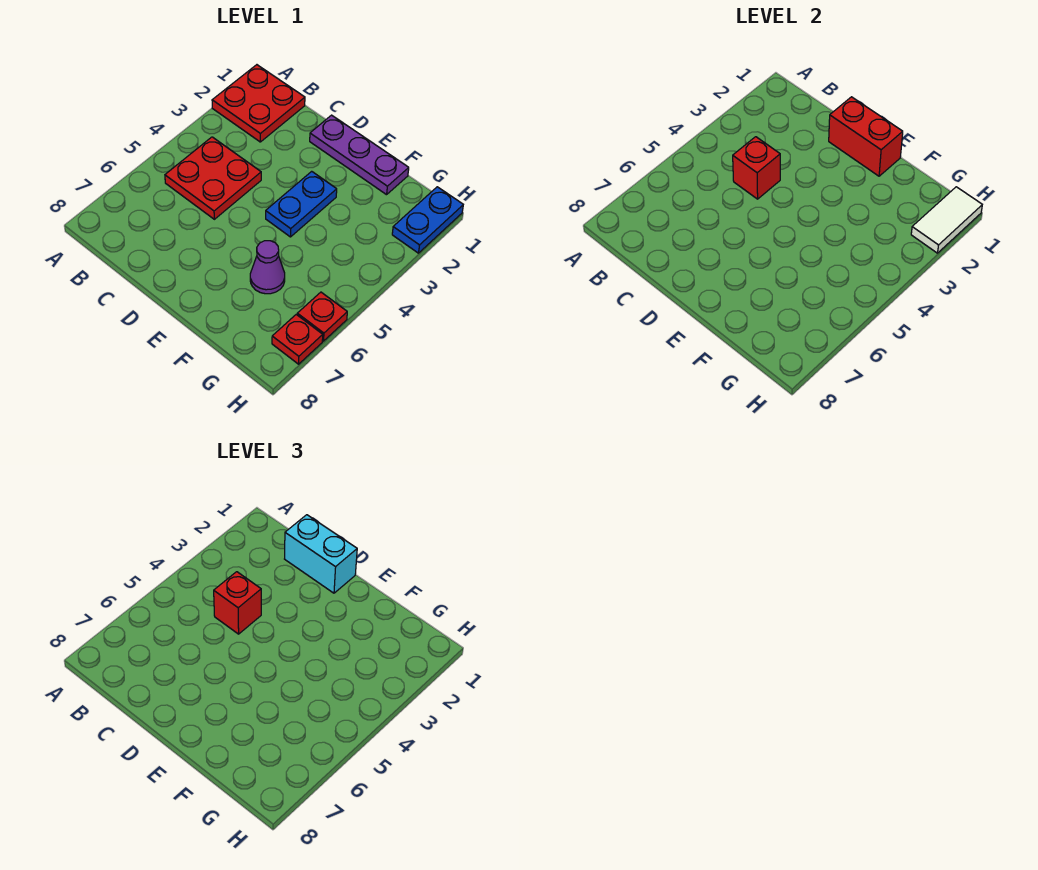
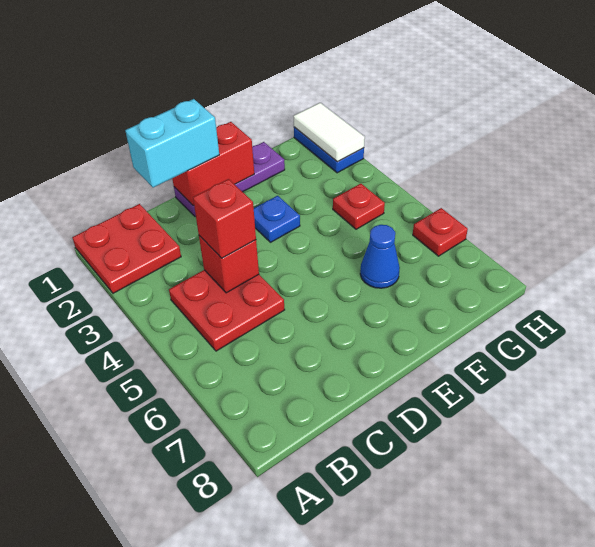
blue 1x2 plate [266,171,337,237] -> blue 1x1 plate [254,196,300,242]
purple 1x1 cone [250,241,285,294] -> blue 1x1 cone [360,225,400,288]
red 1x1 plate [272,315,323,364] -> red 1x1 plate moved to [333,184,385,229]

